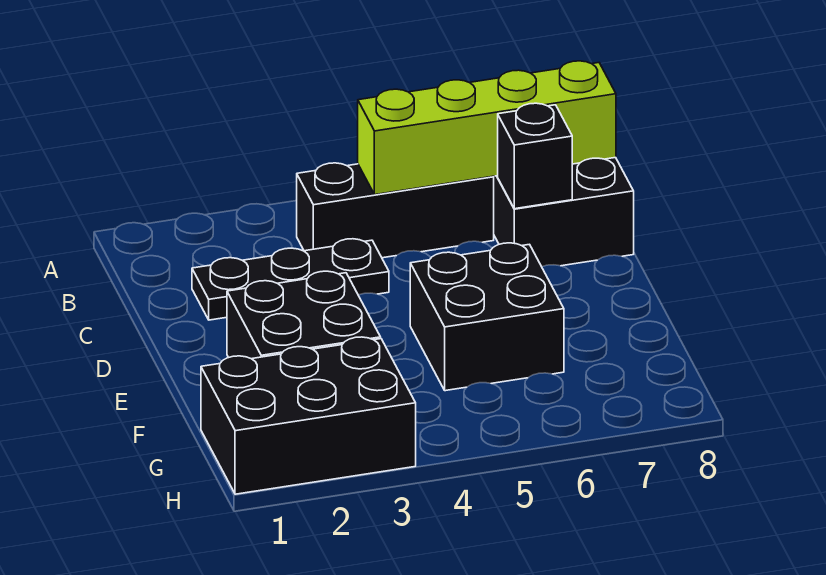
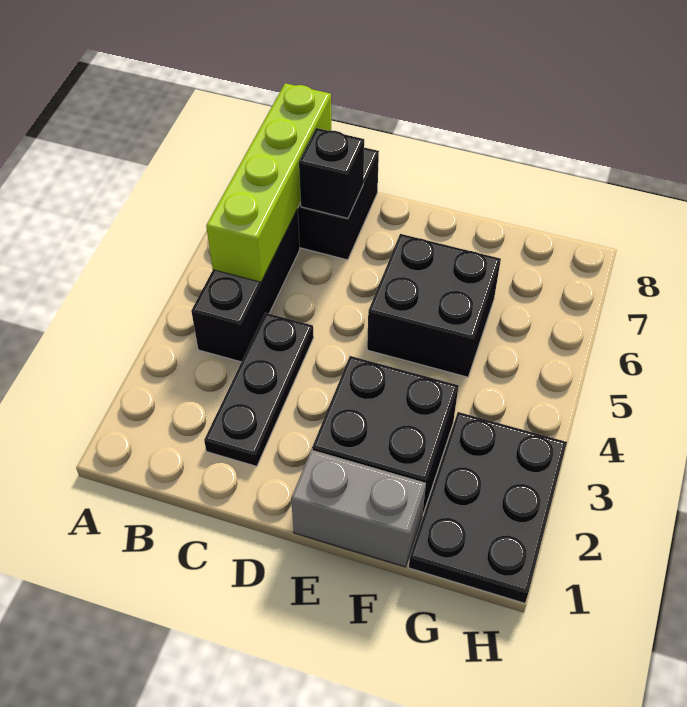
none -> grey 1x2 brick [291,450,426,567]
black 2x3 brick [201,337,416,494] -> black 2x3 plate [409,412,567,603]

